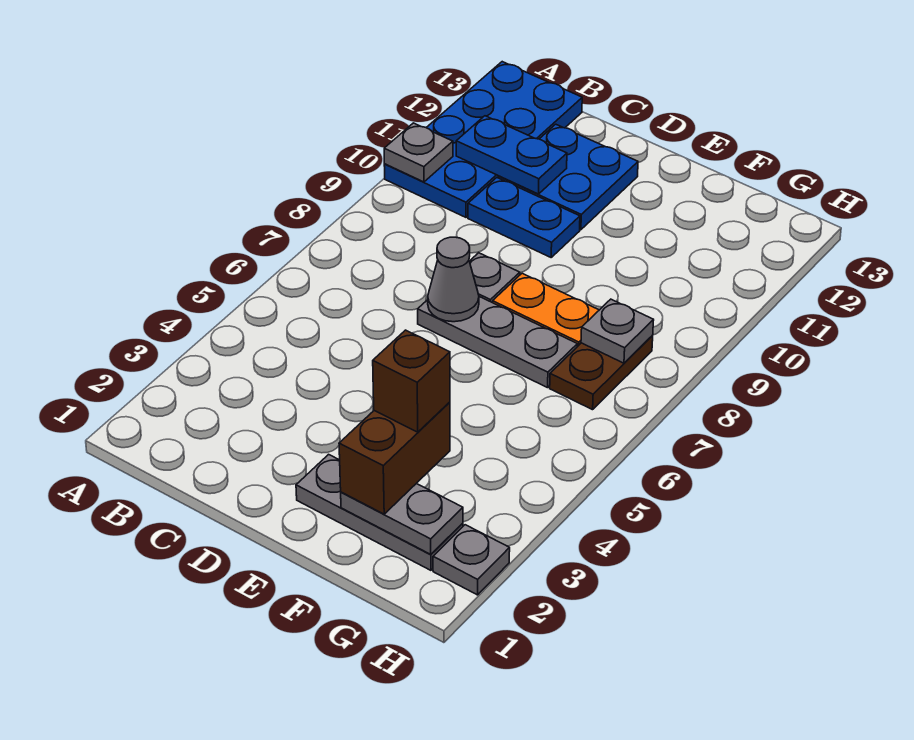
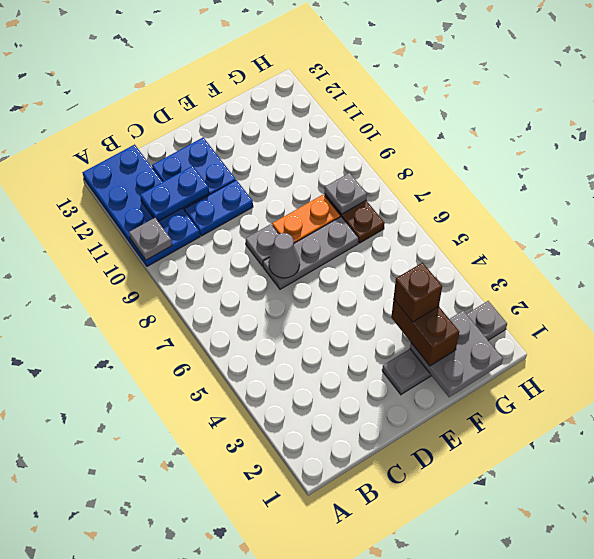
grey 1x2 plate [341,484,463,554] -> grey 2x2 plate [410,311,503,397]

